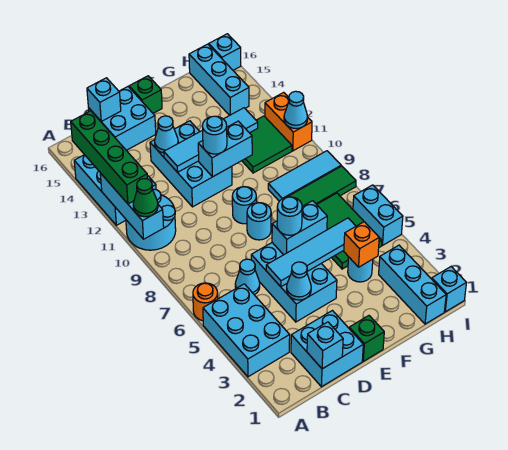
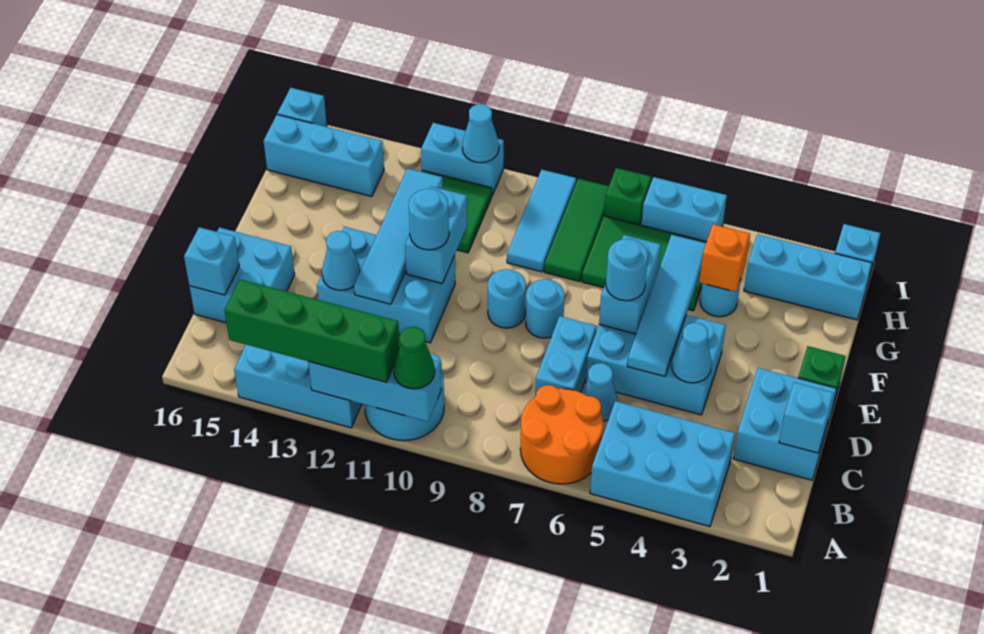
orange 1x1 round brick [193,283,218,321] -> orange 2x2 round brick [520,385,603,484]
none -> cyan 1x2 brick [535,316,597,396]
green 1x1 brick [129,76,162,113] -> green 1x1 brick moved to [604,168,651,225]
orange 1x2 brick [265,92,312,151] -> cyan 1x2 brick [421,123,504,195]

